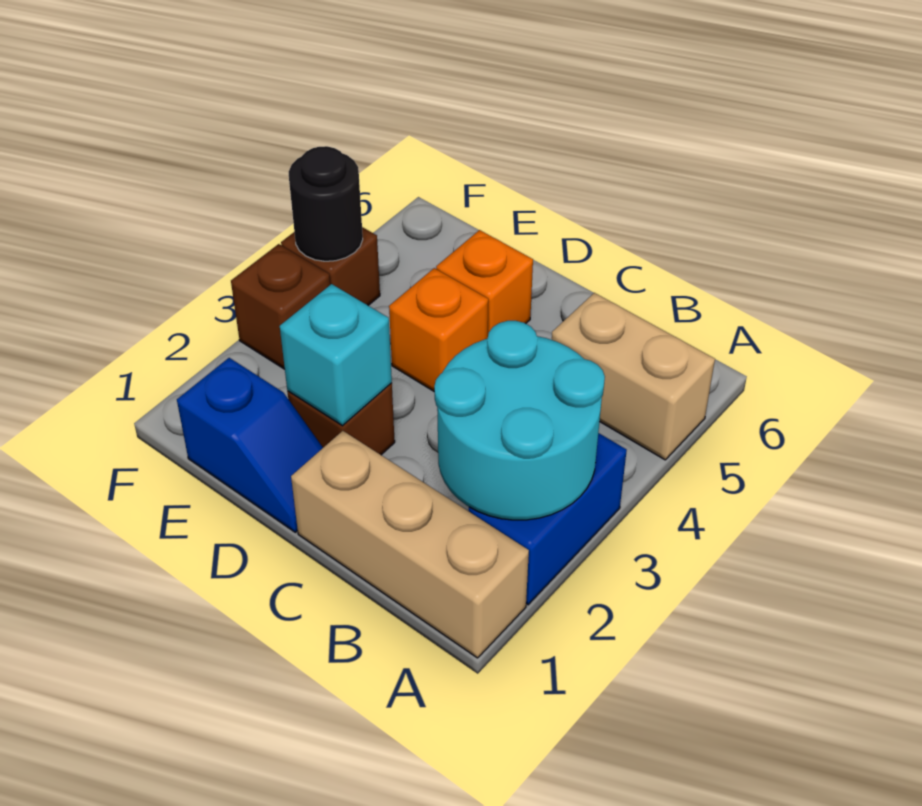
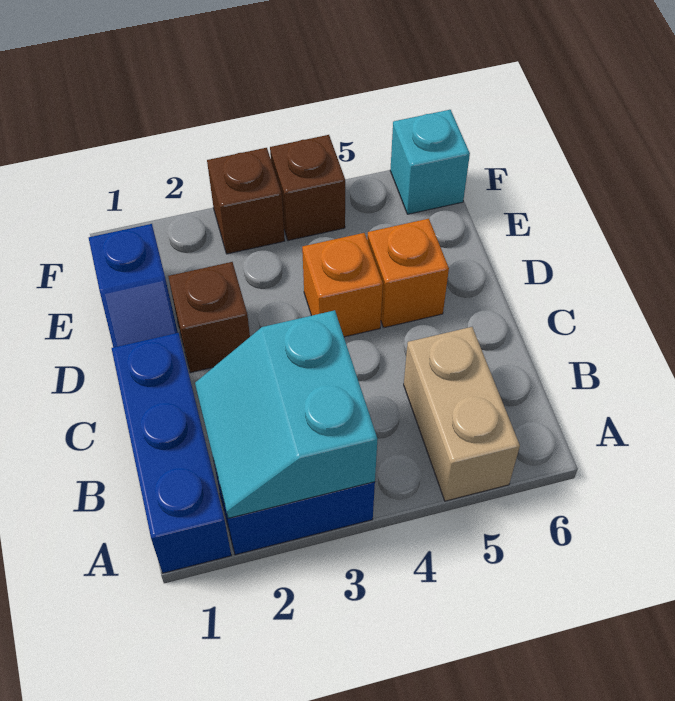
tan 1x3 brick [291,431,529,658] -> blue 1x3 brick [112,333,231,573]
cyan 2x2 round brick [434,321,605,520] -> cyan 2x2 slope [195,310,377,518]
cyan 1x1 brick [280,284,392,426] -> cyan 1x1 brick moved to [390,110,470,214]
black 1x1 round brick [289,146,363,261] -> none

